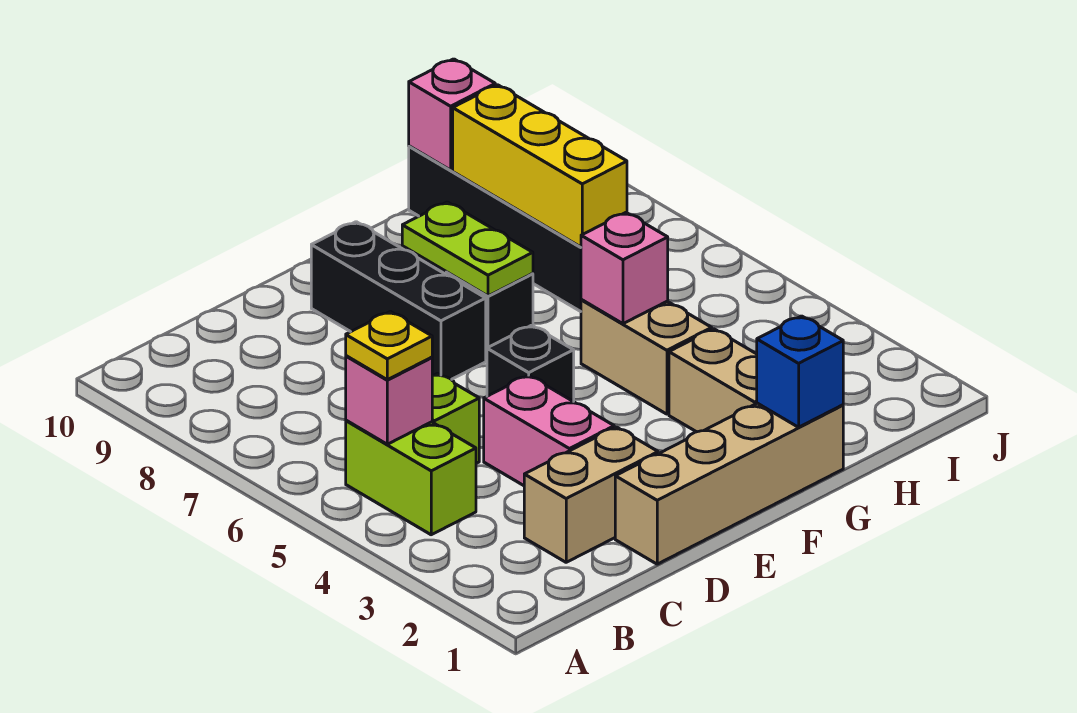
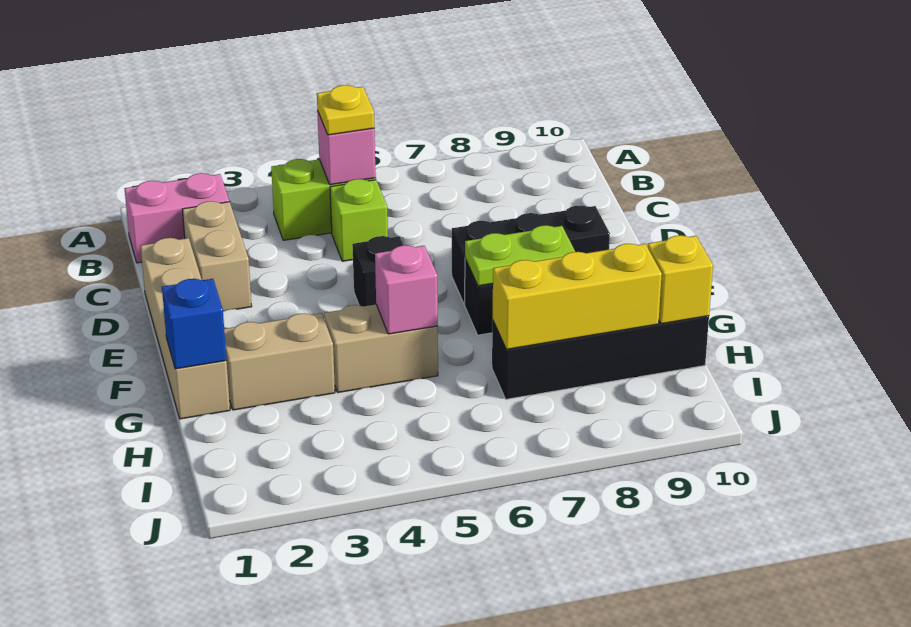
pink 1x2 brick [484,375,614,486] -> pink 1x2 brick moved to [125,173,229,263]
pink 1x1 brick [409,59,495,170] -> yellow 1x1 brick [648,235,713,324]

